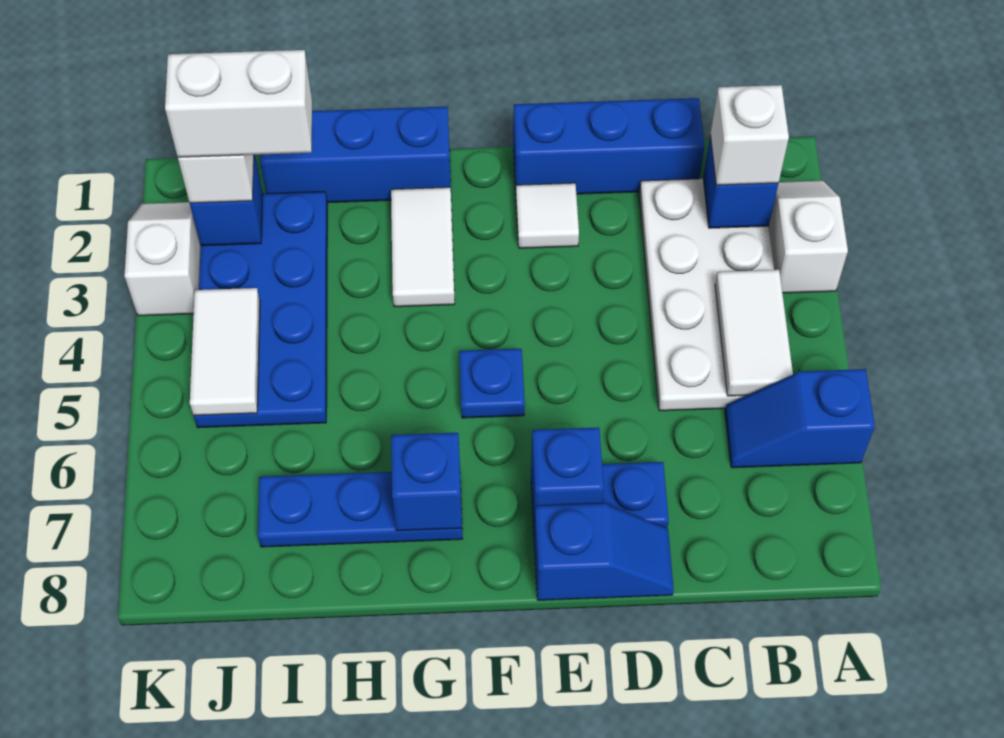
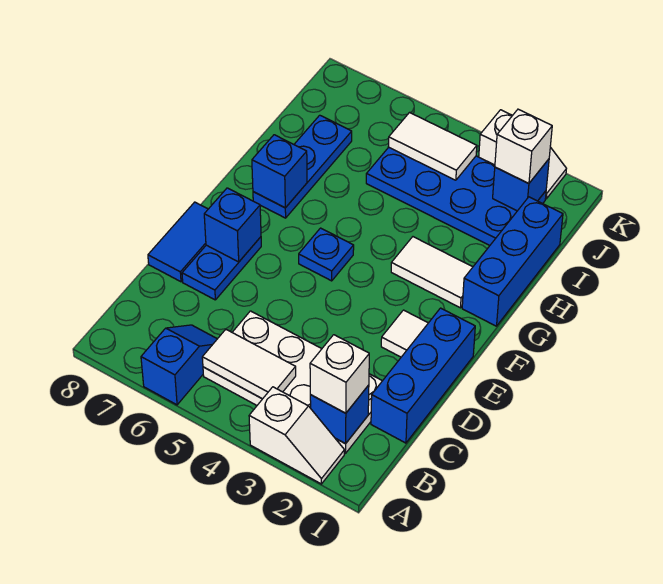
blue 1x2 slope [534,503,674,600] -> blue 1x2 tile [148,202,208,282]
white 1x2 brick [165,50,312,157] -> none

